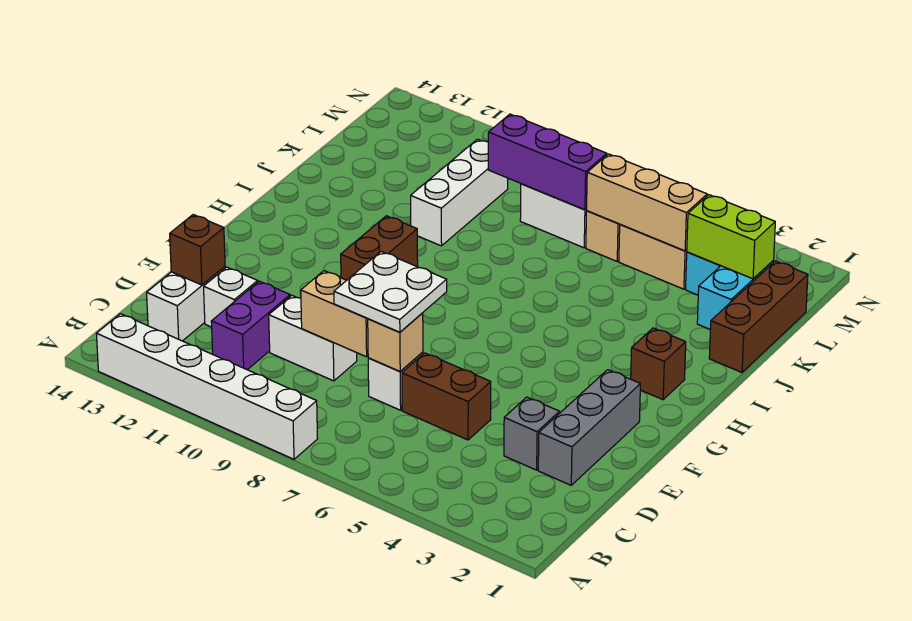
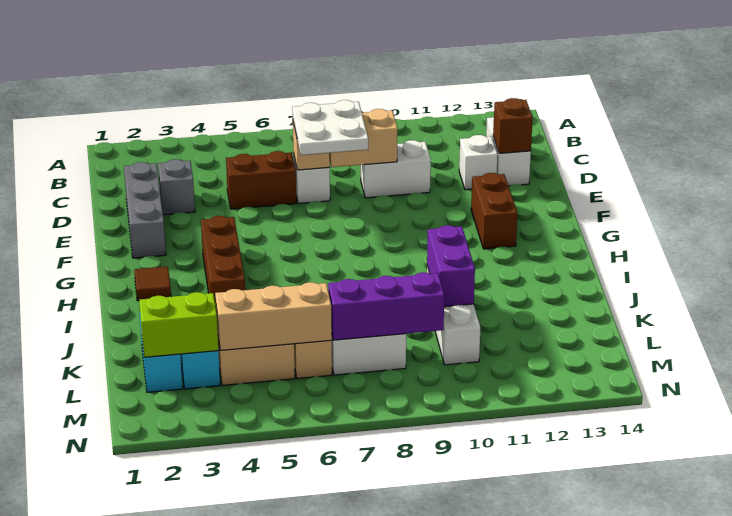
white 1x6 brick [96,314,318,459] -> none
purple 1x2 brick [211,281,290,370] -> purple 1x2 brick moved to [427,225,475,307]
brown 1x2 brick [341,216,418,280] -> brown 1x2 brick moved to [471,173,517,249]
brown 1x1 brick [631,328,686,400] -> brown 1x1 tile [134,266,171,301]
brown 1x3 brick [709,261,808,372] -> brown 1x3 brick moved to [201,216,245,307]

